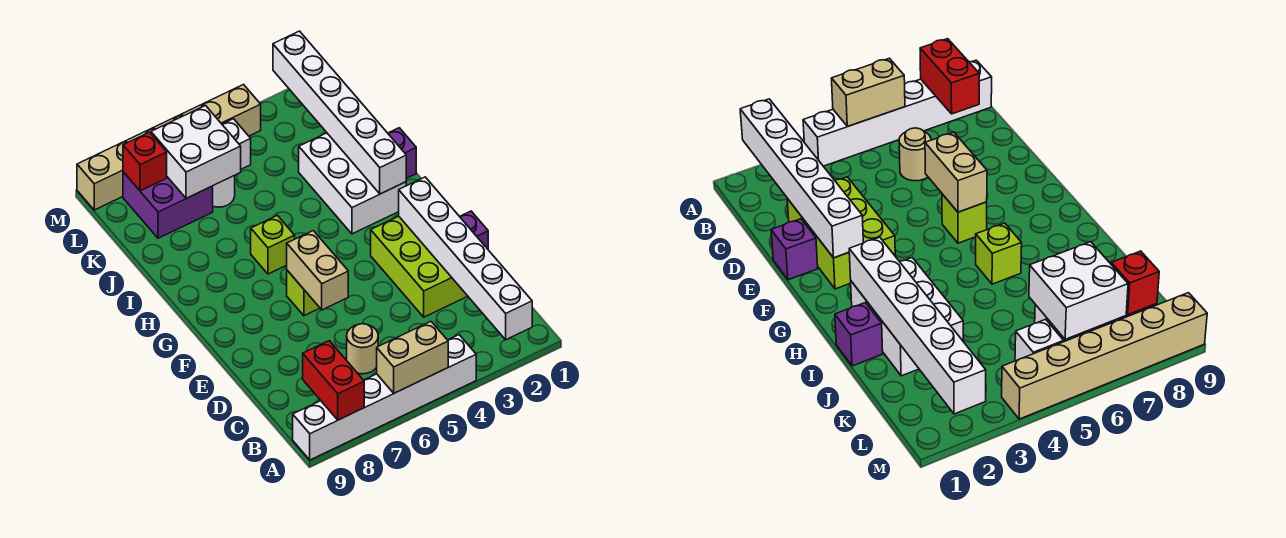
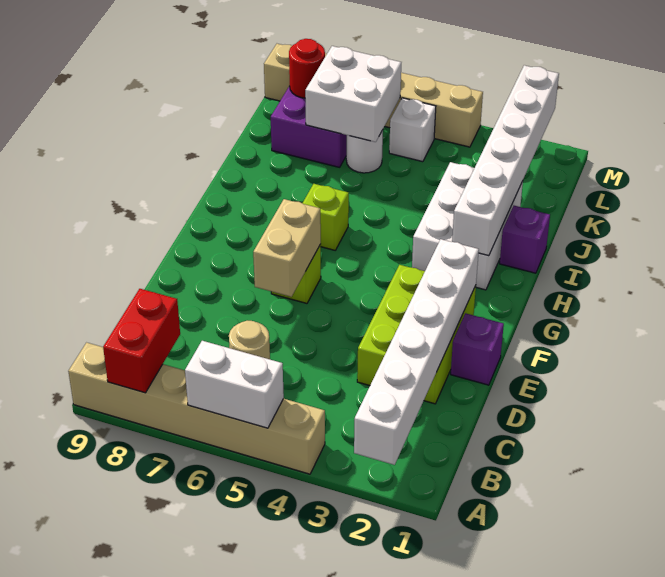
white 1x6 brick [293,335,476,460] -> tan 1x6 brick [68,343,325,474]
tan 1x2 brick [377,322,448,393] -> white 1x2 brick [185,341,284,428]
red 1x1 brick [123,132,167,191] -> red 1x1 round brick [289,39,325,98]

